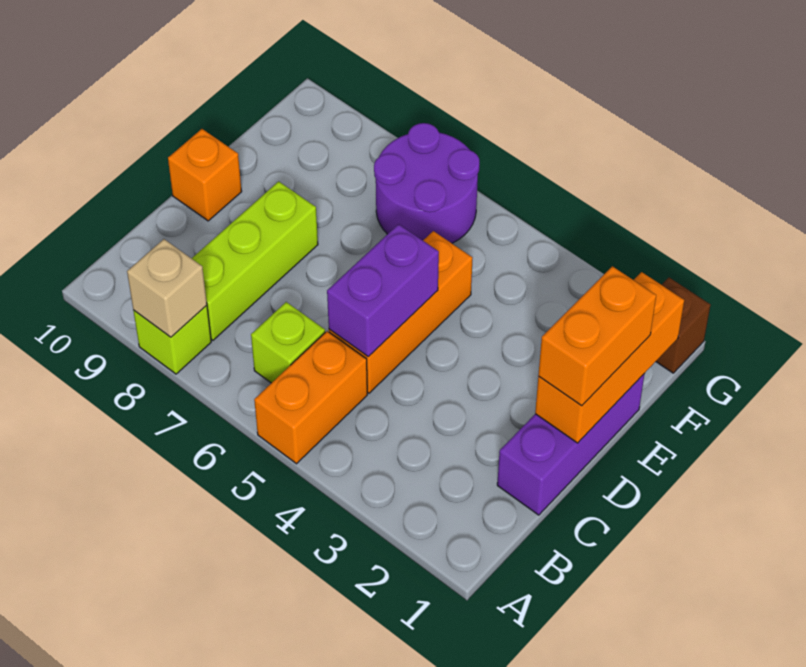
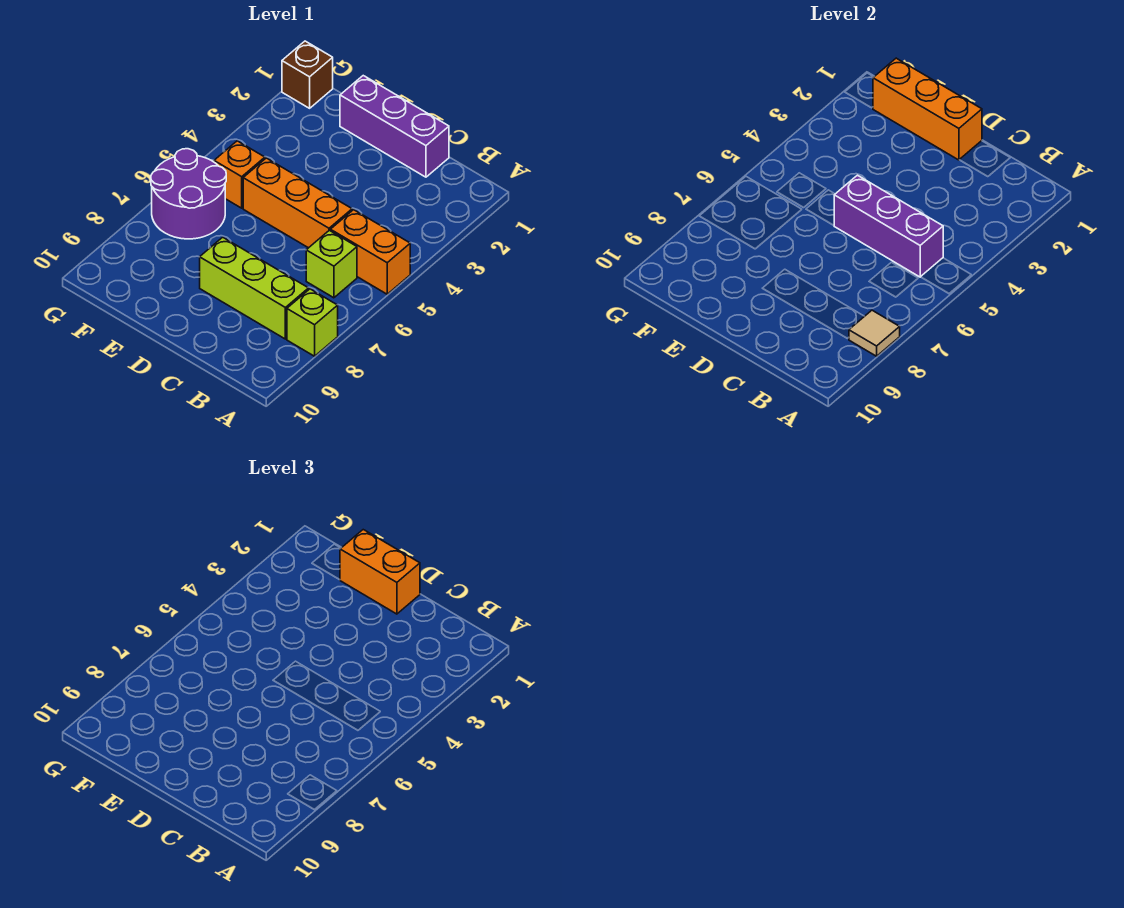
tan 1x1 brick [127,239,207,337] -> tan 1x1 tile [849,310,900,356]
purple 1x2 brick [327,224,439,357] -> purple 1x3 brick [834,175,943,277]
orange 1x1 brick [168,129,242,221] -> orange 1x1 brick moved to [214,141,265,208]

